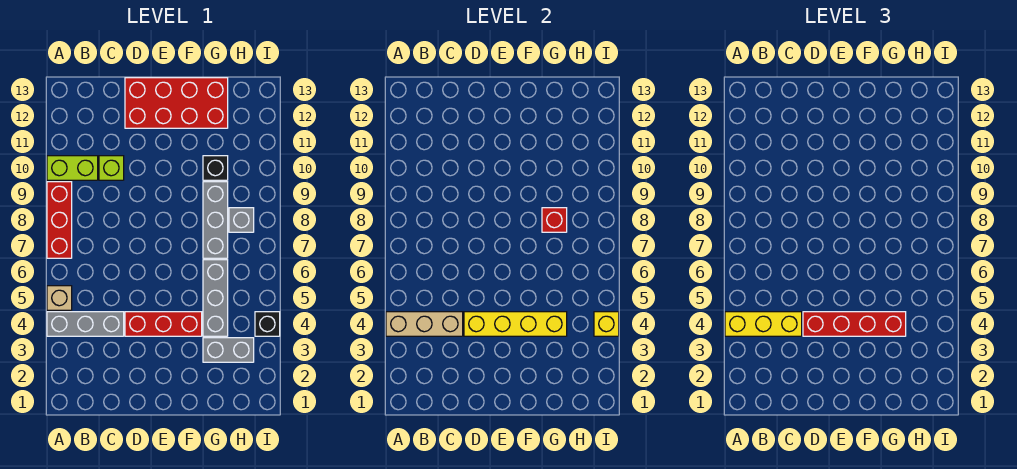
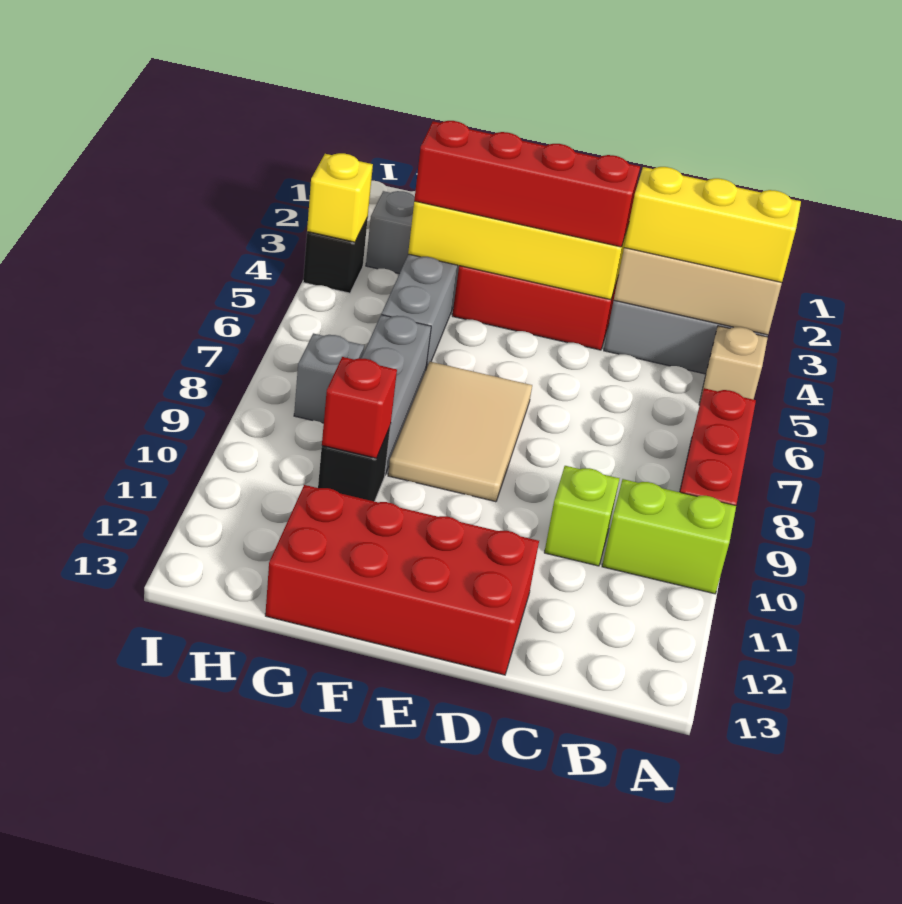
none -> tan 2x3 tile [388,362,532,502]
red 1x1 brick [542,208,567,232] -> red 1x1 brick moved to [322,357,397,458]

